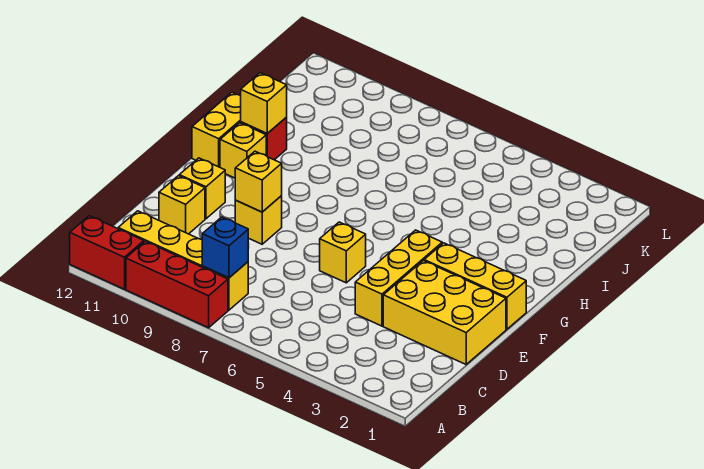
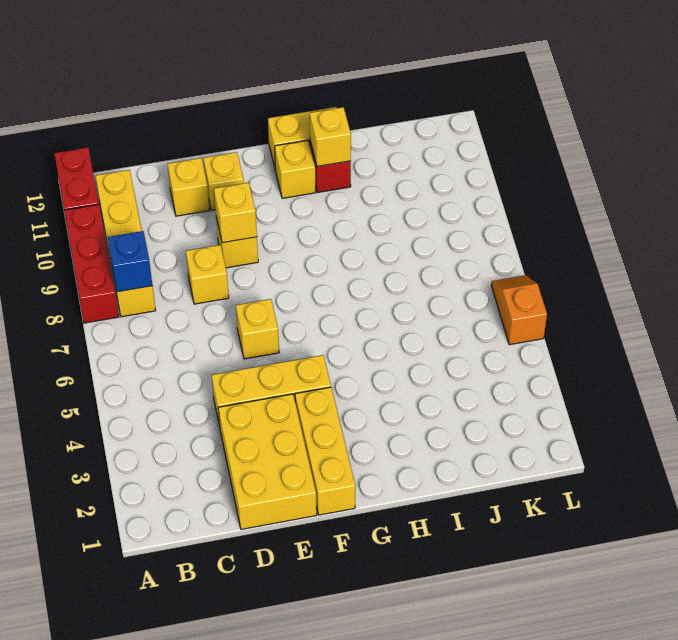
none -> yellow 1x1 brick [186,245,229,304]
none -> orange 1x2 slope [491,275,547,345]

